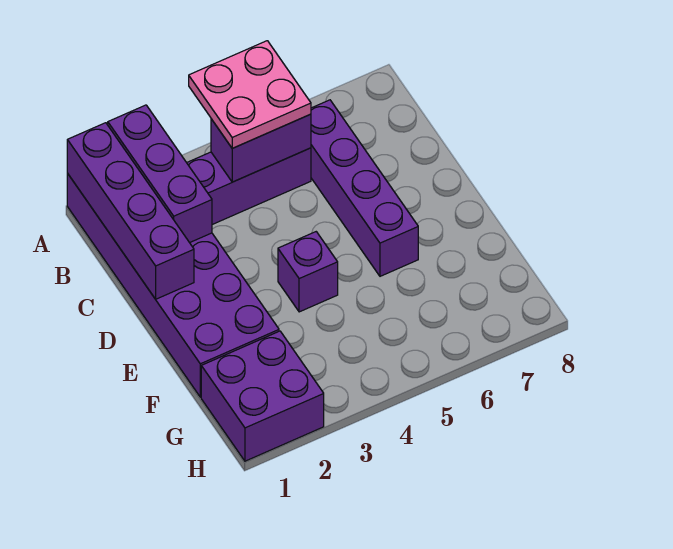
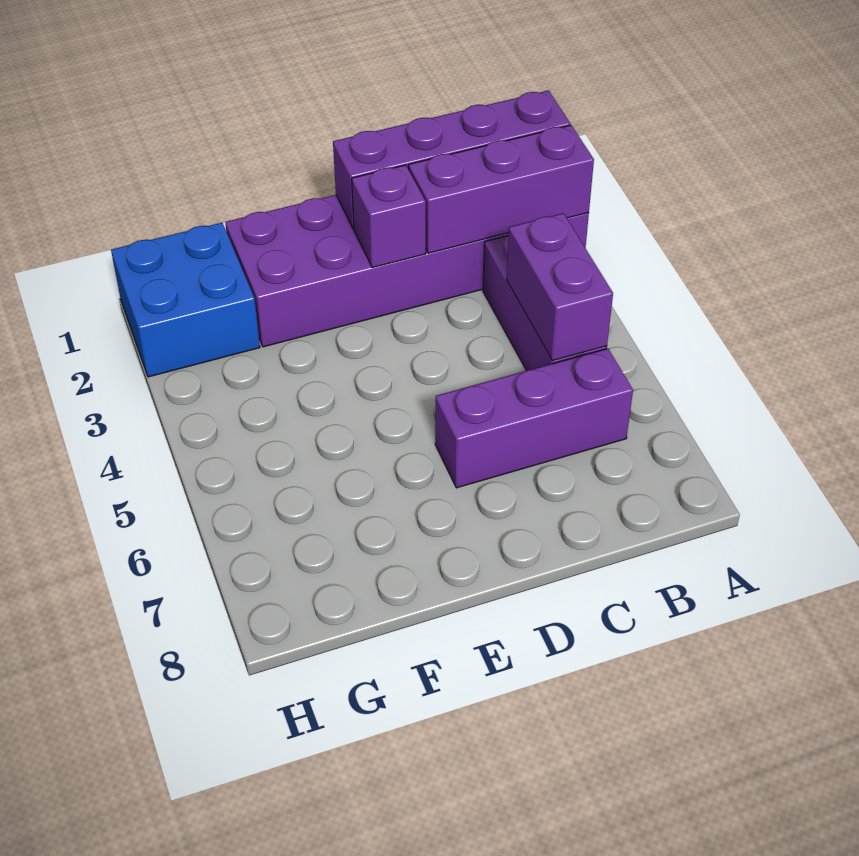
pink 2x2 plate [189,41,311,148] -> none
purple 1x4 brick [311,100,418,276] -> purple 1x3 brick [435,349,633,488]
purple 1x1 brick [278,232,338,312] -> purple 1x1 brick moved to [352,165,426,268]
purple 2x2 brick [201,331,324,461] -> blue 2x2 brick [111,223,260,377]

